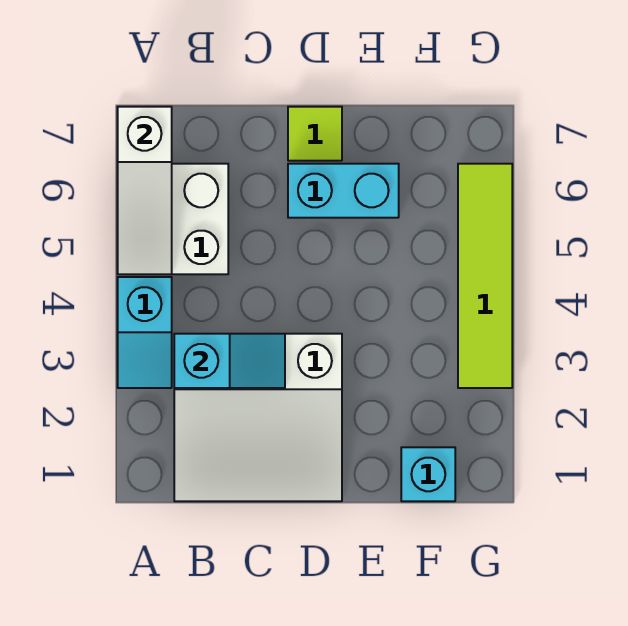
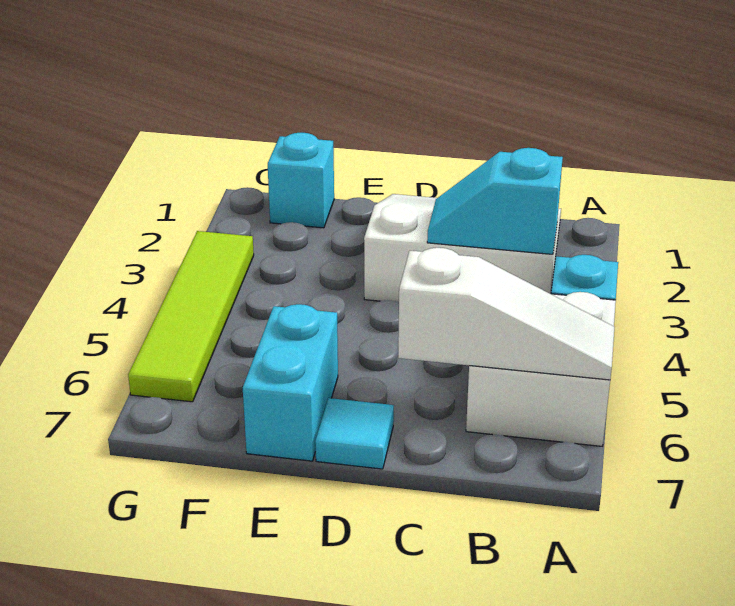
white 1x3 slope [118,107,172,274] -> white 1x3 slope turned to [398,248,614,380]
cyan 1x2 brick [288,164,399,218] -> cyan 1x2 brick turned to [243,304,338,461]
lime 1x1 tile [288,107,342,161] -> cyan 1x1 tile [315,398,394,469]

